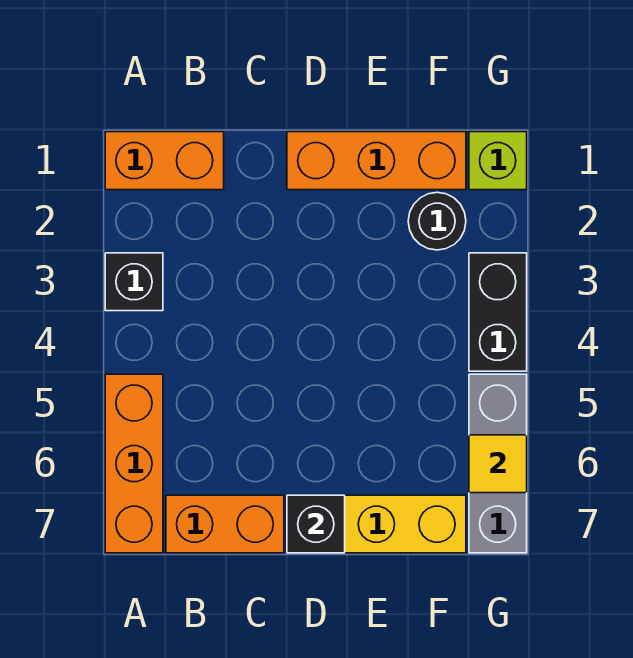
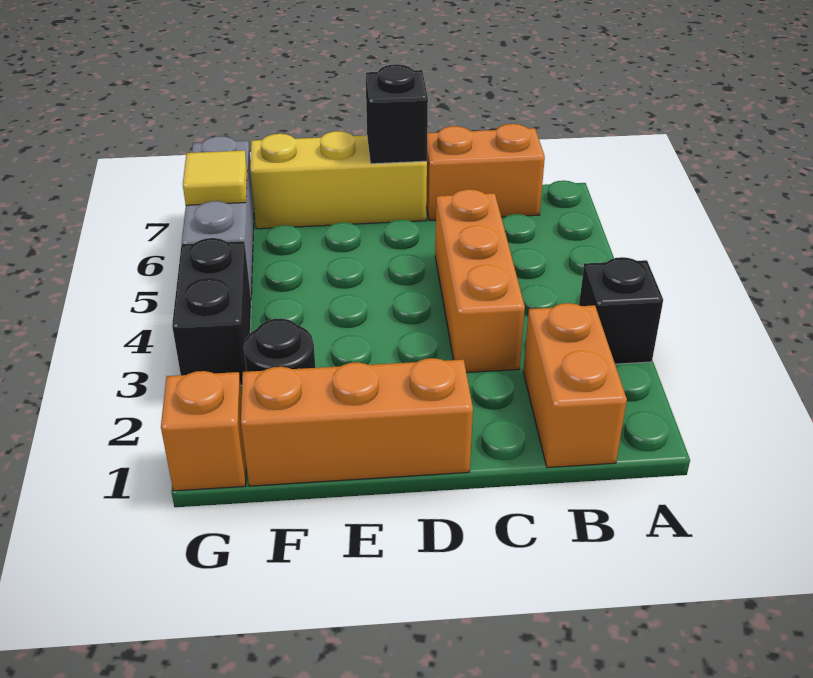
orange 1x2 brick [105,132,224,190] -> orange 1x2 brick turned to [523,303,627,468]
orange 1x3 brick [105,374,163,553] -> orange 1x3 brick moved to [435,189,525,373]
lime 1x1 brick [469,132,527,190] -> orange 1x1 brick [161,371,246,491]

